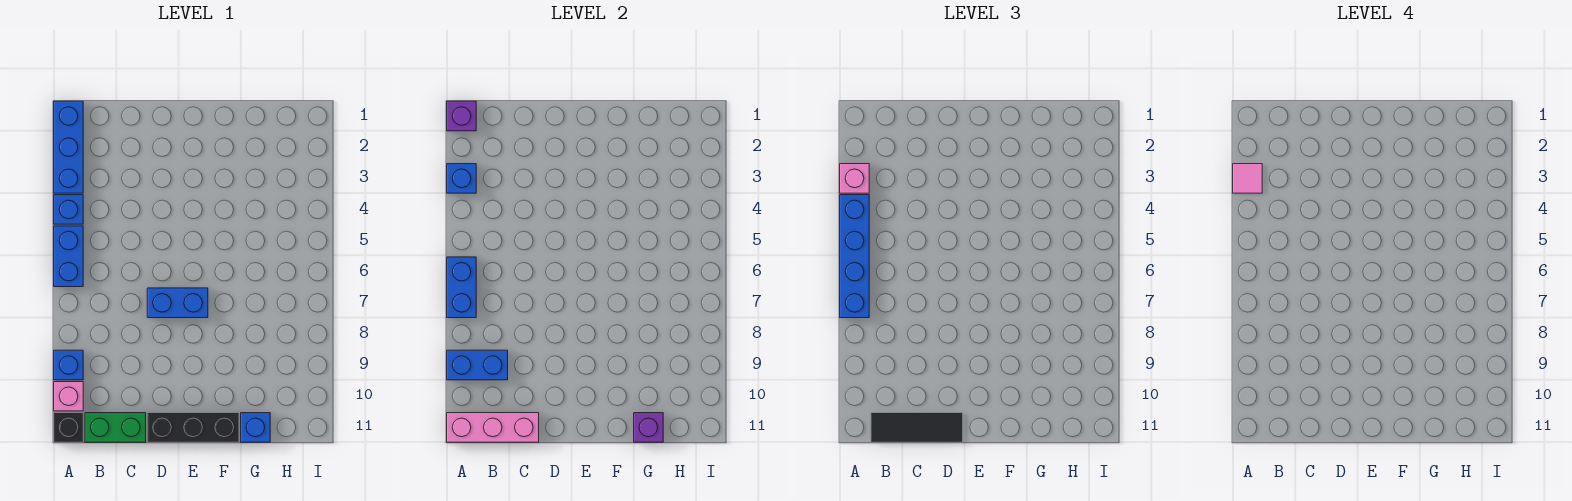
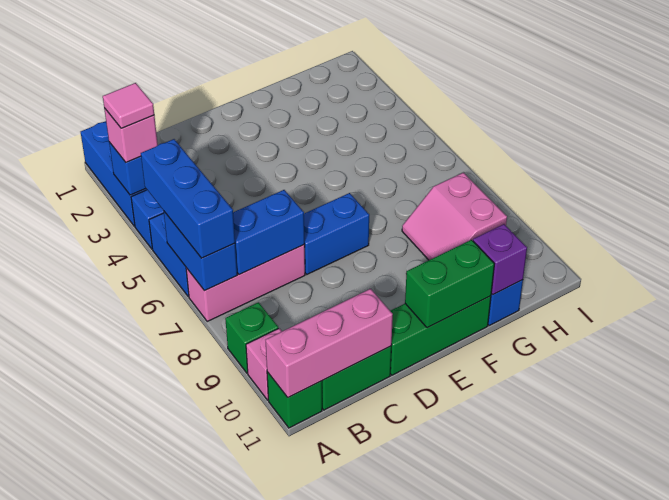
purple 1x1 brick [447,101,476,131] -> none
blue 1x4 brick [840,195,869,318] -> blue 1x3 brick [141,139,235,258]
none -> pink 1x3 brick [186,245,305,321]
blue 1x1 brick [54,350,83,380] -> green 1x1 brick [225,302,278,373]
blue 1x2 brick [447,350,508,380] -> blue 1x2 brick moved to [233,190,305,275]
black 1x1 brick [54,413,83,442] -> green 1x1 brick [267,372,322,428]
black 1x3 tile [871,413,963,442] -> none
black 1x3 brick [147,413,239,442] -> green 1x3 brick [390,296,491,375]
none -> green 1x2 brick [405,240,494,328]
none -> pink 2x2 slope [402,172,507,260]

